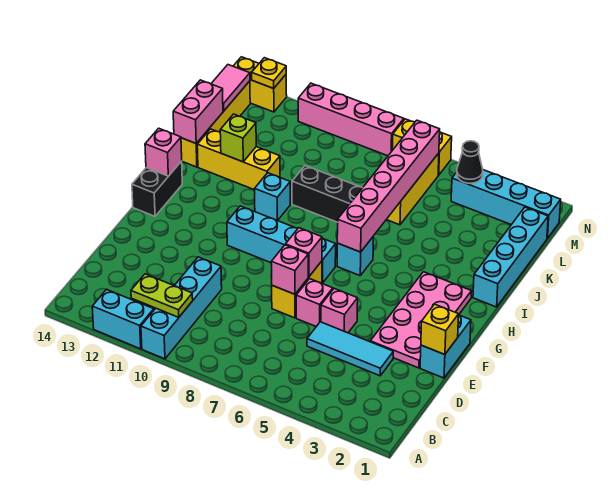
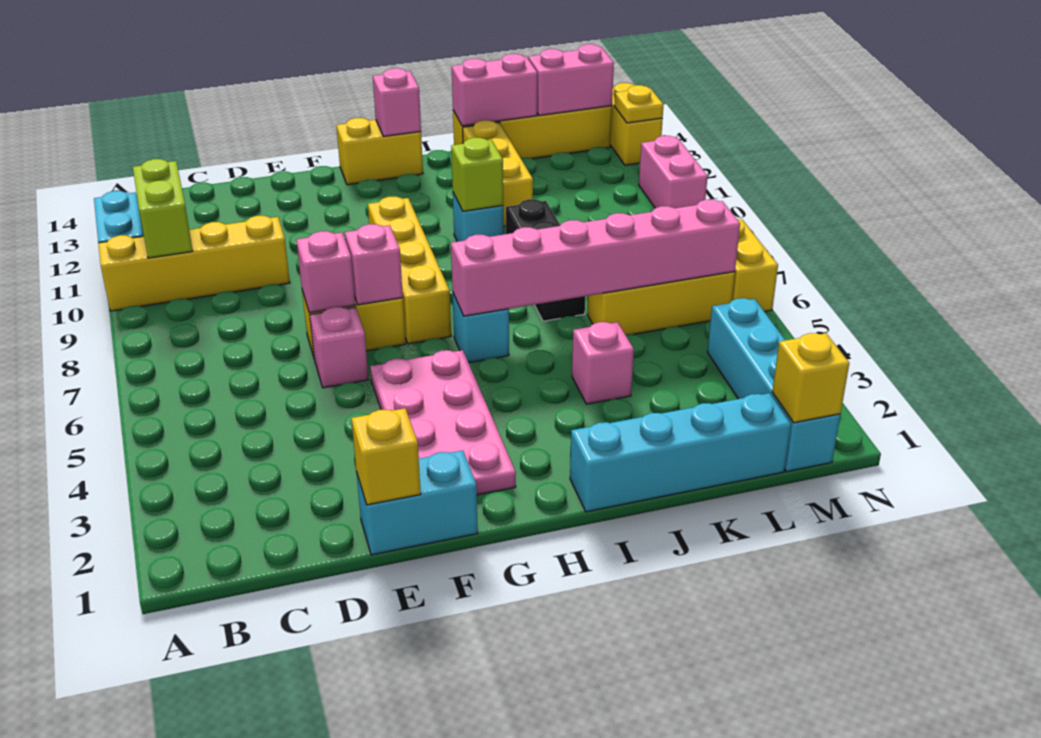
cyan 1x4 brick [141,257,222,359] -> yellow 1x4 brick [98,216,290,311]
lime 1x2 plate [131,274,193,317] -> lime 1x2 brick [133,159,193,258]
cyan 1x3 tile [307,322,393,376] -> none
pink 2x4 plate [370,272,472,368] -> pink 2x4 plate turned to [370,350,516,495]
pink 1x1 brick [321,289,358,333] -> pink 1x1 brick moved to [572,322,634,404]
cyan 1x4 brick [227,206,336,283] -> yellow 1x4 brick [368,196,451,344]
black 1x2 brick [132,161,182,216] -> yellow 1x2 brick [336,118,423,185]
lime 1x1 brick [220,114,256,162] -> lime 1x1 brick moved to [451,138,503,211]
pink 1x2 tile [211,65,250,111] -> pink 1x2 brick [528,44,614,116]
none -> yellow 1x1 brick [772,333,849,423]
black 1x1 cone [457,141,483,183] -> none
pink 1x4 brick [298,83,404,156] -> pink 1x2 brick [639,136,708,208]

